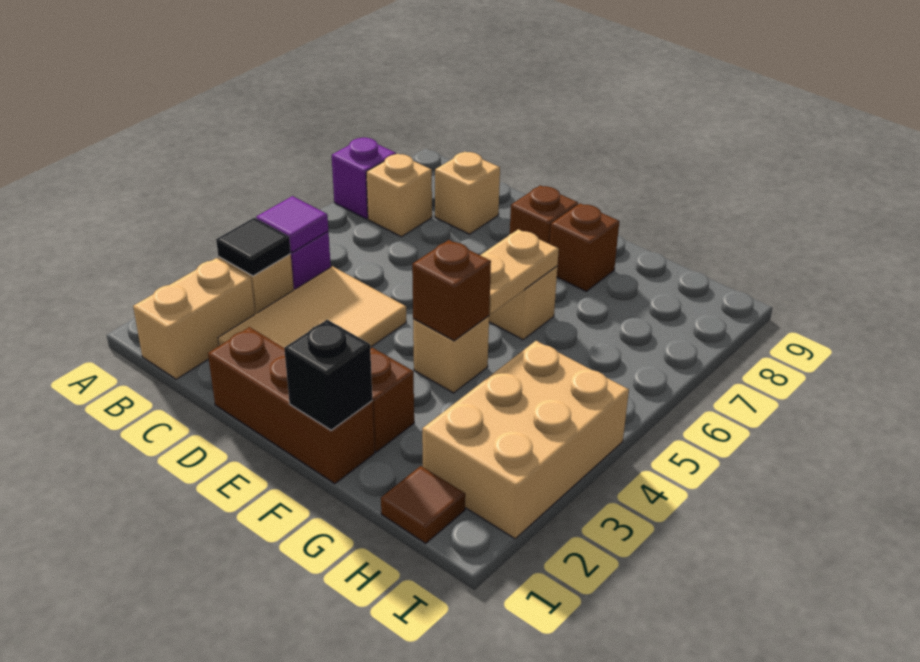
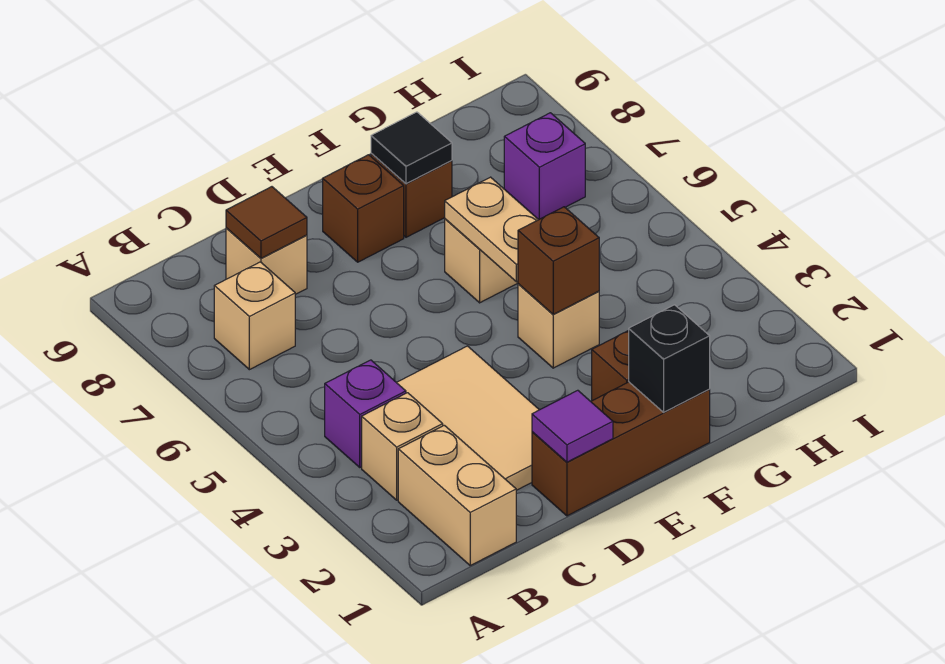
purple 1x1 brick [332,138,396,219] -> purple 1x1 brick moved to [504,113,585,220]
black 1x1 tile [216,218,291,276] -> black 1x1 tile moved to [371,112,452,184]
purple 1x1 tile [256,196,328,252] -> purple 1x1 tile moved to [532,390,613,462]
brown 1x1 tile [381,466,465,543] -> brown 1x1 tile moved to [226,187,307,258]
tan 2x3 brick [422,341,629,539] -> none

